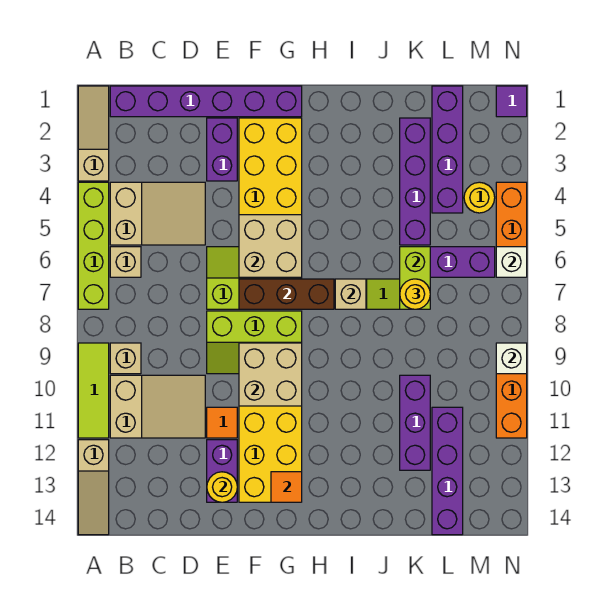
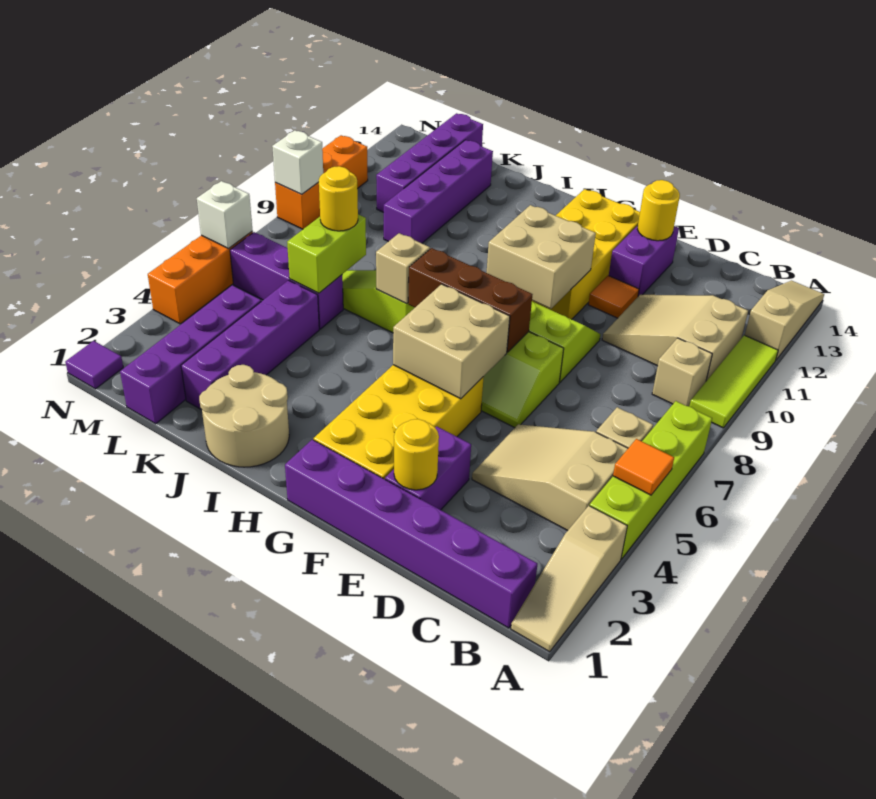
orange 1x1 tile [271,472,302,502] -> orange 1x1 tile moved to [613,439,674,495]
none -> tan 2x2 round brick [199,365,289,467]
purple 1x3 brick [400,375,430,470] -> purple 1x4 brick [384,140,493,243]
yellow 1x1 round brick [464,182,495,213] -> yellow 1x1 round brick moved to [394,419,439,490]

